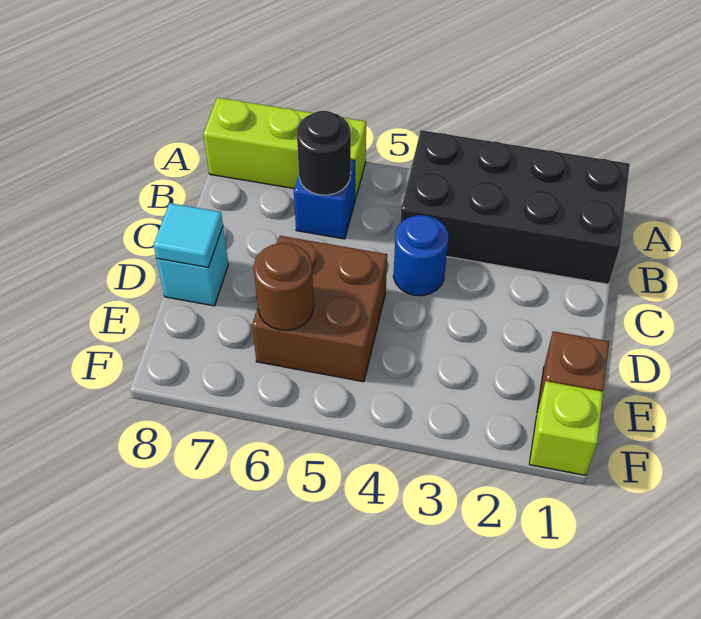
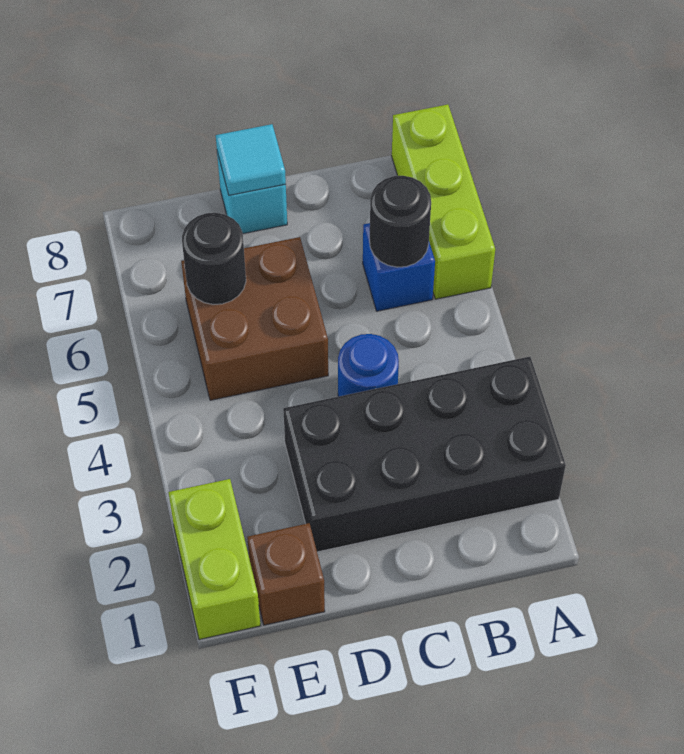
black 2x4 brick [400,130,630,284] -> black 2x4 brick turned to [283,357,566,552]
brown 1x1 round brick [254,243,314,330] -> black 1x1 round brick [182,213,246,305]
lime 1x1 brick [529,381,603,475] -> lime 1x2 brick [168,479,260,640]

